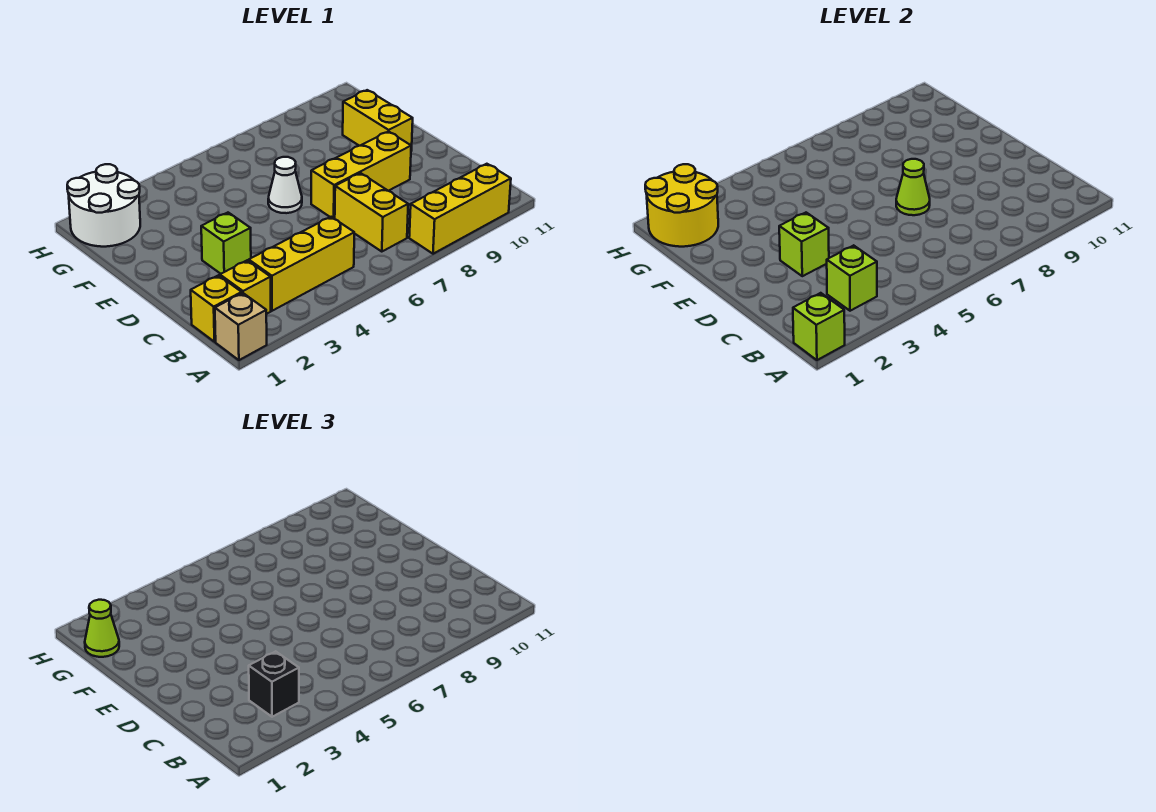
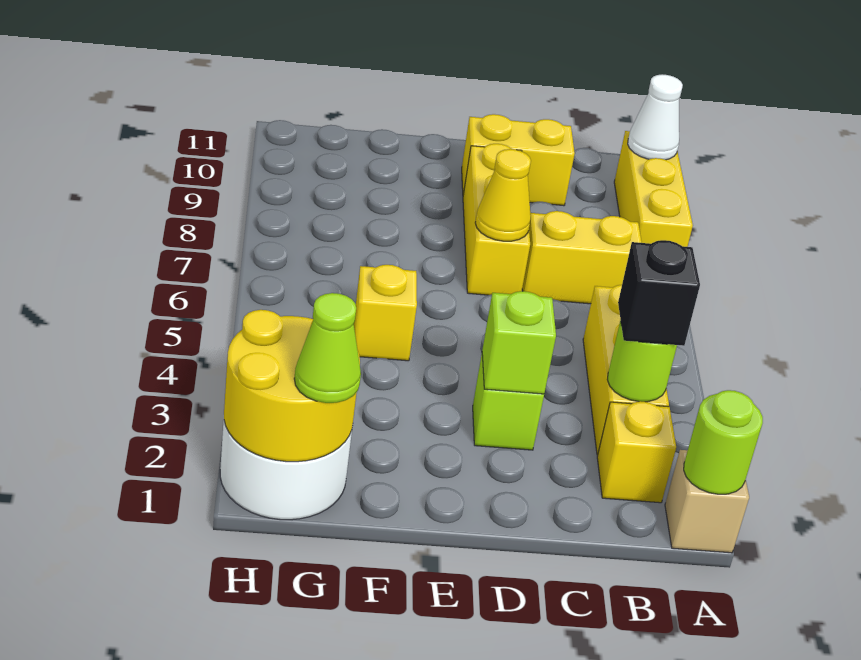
lime 1x1 brick [793,293,845,360] -> lime 1x1 round brick [684,390,763,494]
yellow 1x1 brick [191,275,242,342] -> yellow 1x1 brick moved to [354,265,417,361]
lime 1x1 brick [827,245,877,311] -> lime 1x1 round brick [607,320,677,402]
lime 1x1 cone [896,159,930,215] -> yellow 1x1 cone [475,149,531,241]
white 1x1 cone [268,157,302,213] -> white 1x1 cone moved to [628,74,683,160]
yellow 1x2 brick [343,90,413,151] -> yellow 1x2 brick moved to [462,114,575,206]

